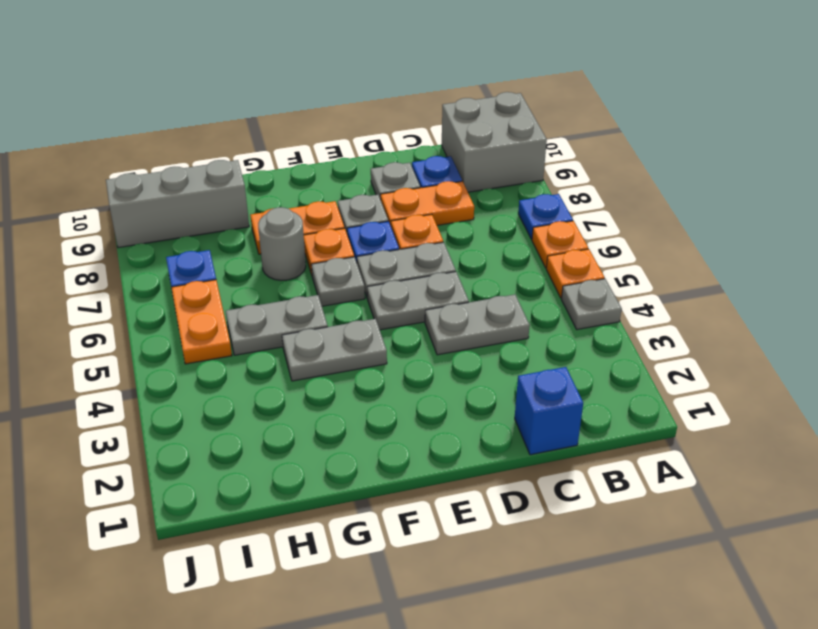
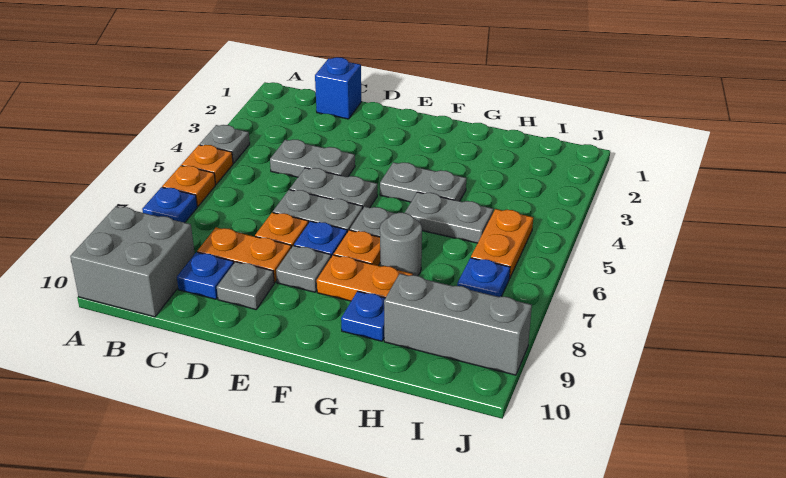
none -> blue 1x1 plate [341,291,385,341]

